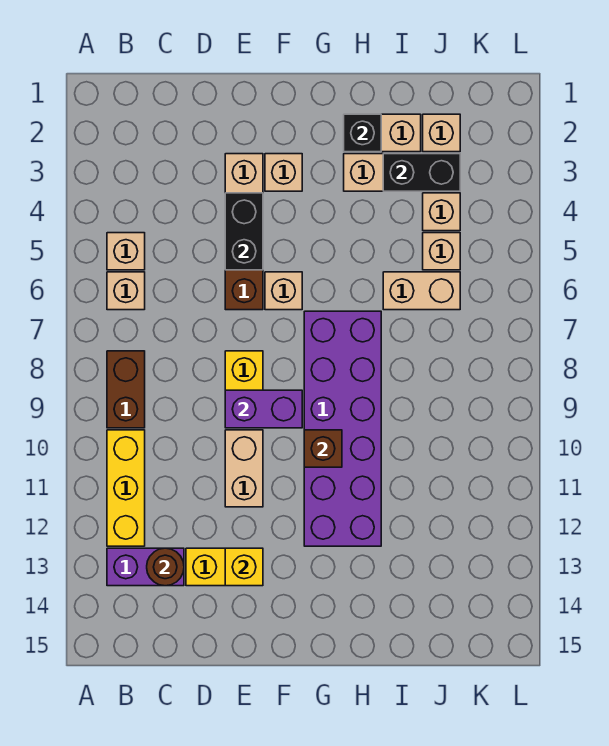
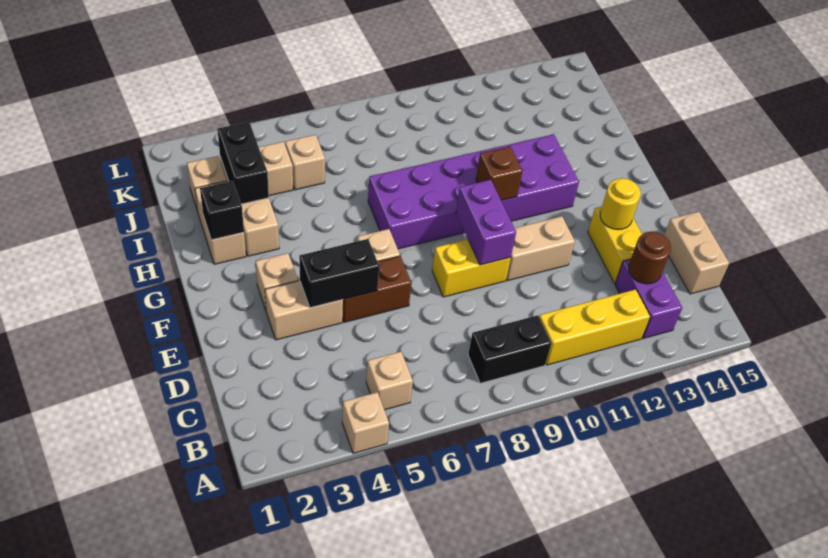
tan 1x1 brick [107,272,145,310] -> tan 1x1 brick moved to [342,392,389,453]
brown 1x2 brick [107,351,145,428] -> black 1x2 brick [468,315,551,383]
yellow 1x1 brick [225,548,263,586] -> yellow 1x1 round brick [600,178,641,230]
tan 1x2 brick [383,272,460,310] -> tan 1x2 brick moved to [664,212,729,294]

